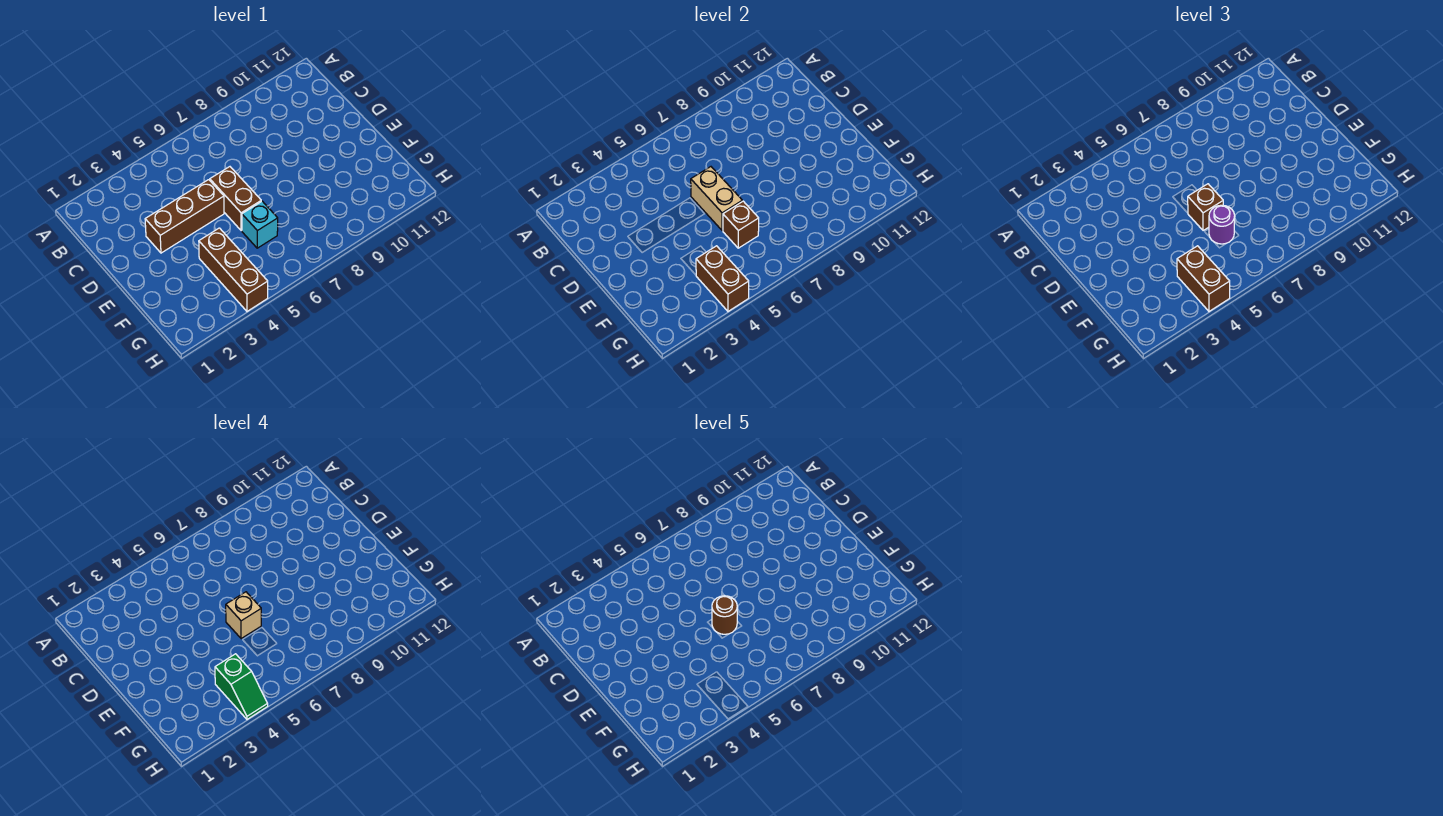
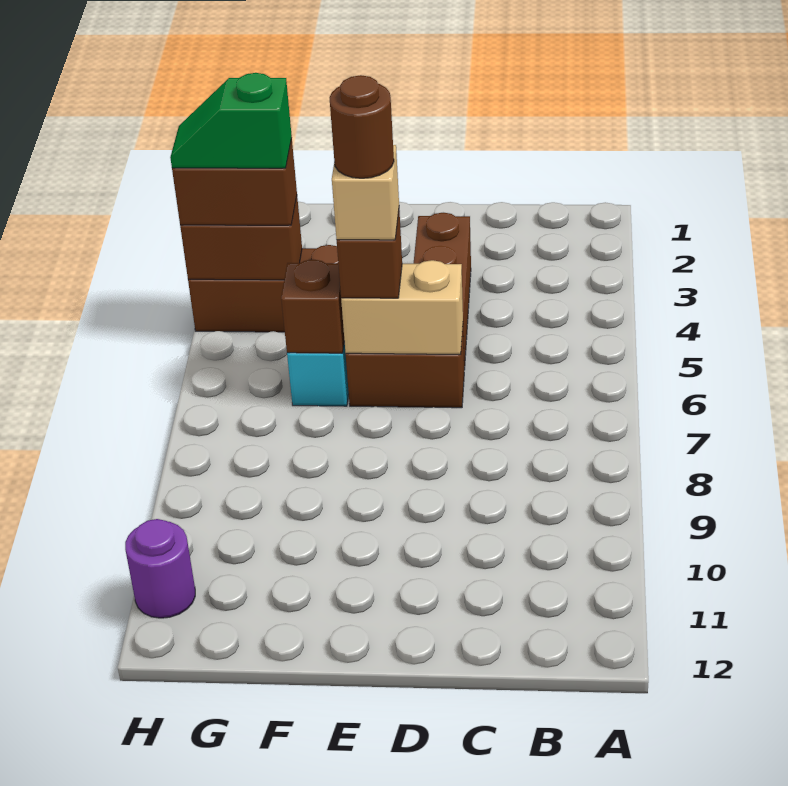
purple 1x1 round brick [1209,205,1235,244] -> purple 1x1 round brick moved to [125,519,195,618]

